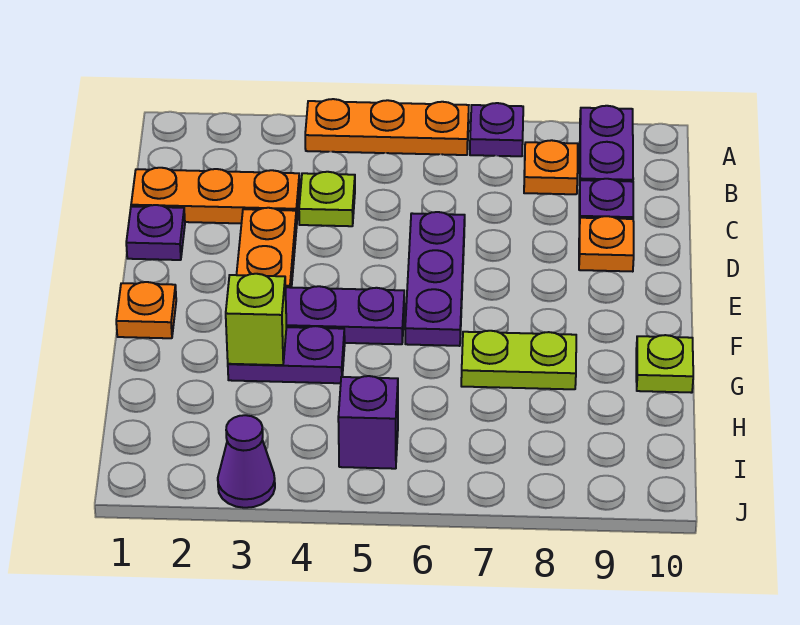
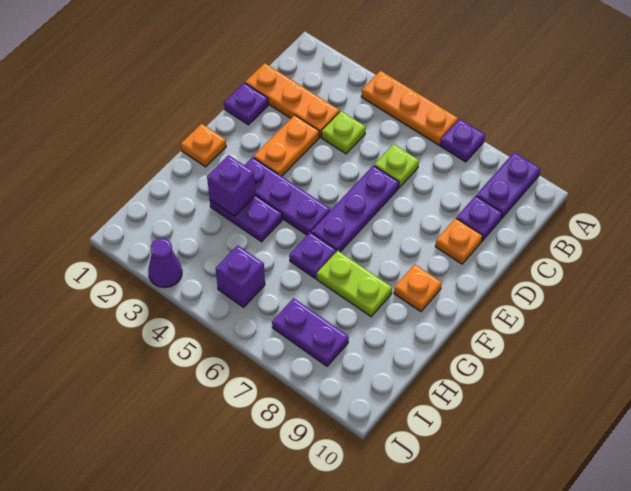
orange 1x1 plate [524,140,578,194] -> orange 1x1 plate moved to [394,264,442,312]
lime 1x1 brick [226,274,287,365] -> purple 1x1 brick [207,155,255,216]
none -> purple 1x1 plate [289,232,336,279]
lime 1x1 plate [636,335,693,393] -> lime 1x1 plate moved to [374,144,419,188]
none -> purple 1x2 plate [272,298,349,366]

